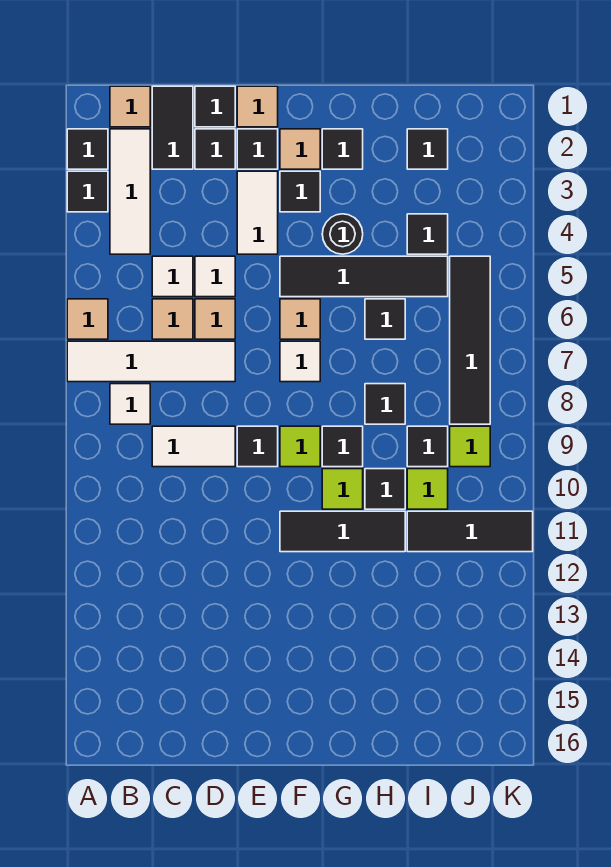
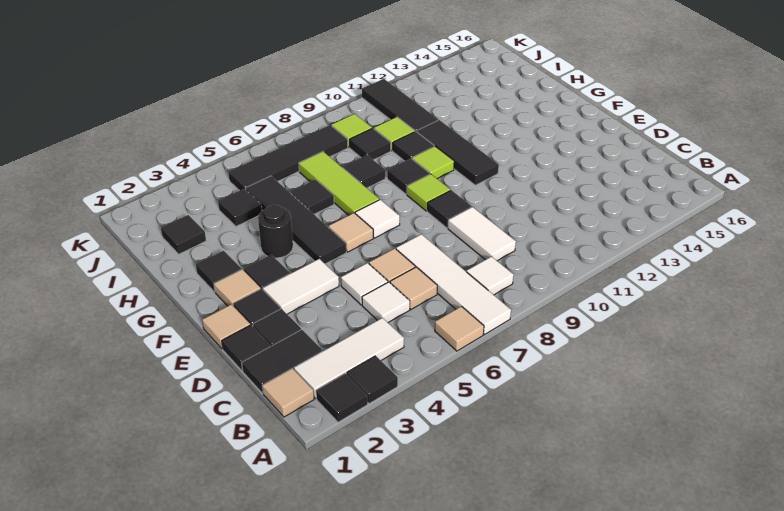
none -> lime 1x3 tile [299,152,379,215]

